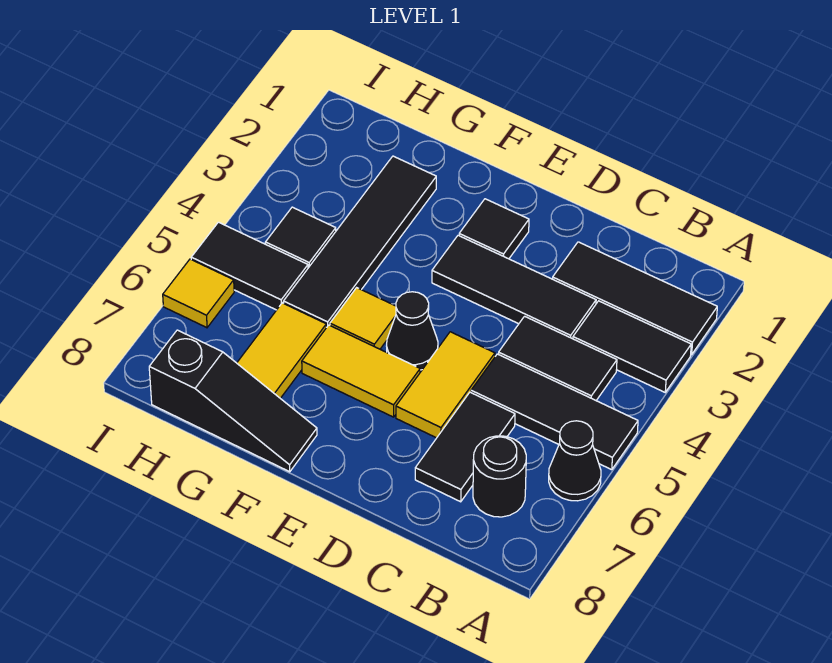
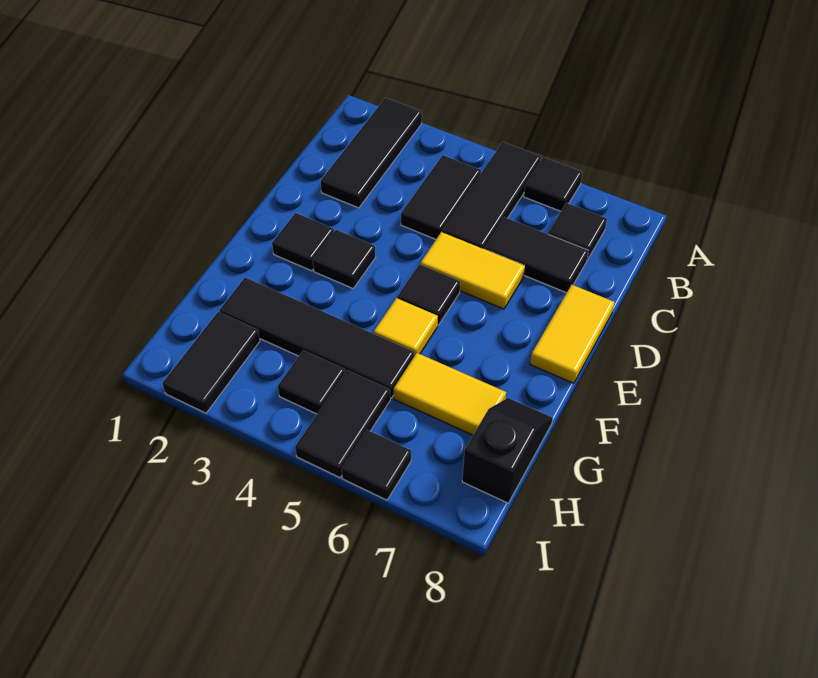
black 1x2 tile [573,301,691,392] -> black 1x2 tile moved to [162,312,260,413]
black 1x1 cone [549,421,601,501] -> black 1x1 tile [524,157,583,211]
black 1x1 round brick [473,436,526,517] -> black 1x1 tile [548,203,607,260]
black 1x3 tile [432,235,596,339] -> black 1x1 tile [313,230,376,288]
black 1x1 cone [387,292,438,370] -> black 1x1 tile [397,264,460,325]
yellow 1x2 tile [302,325,420,417] -> yellow 1x2 tile moved to [530,285,614,383]
black 1x3 slope [149,330,317,472] -> black 1x2 slope [462,398,553,503]
yellow 1x1 tile [163,259,234,328] -> black 1x1 tile [342,430,411,500]

